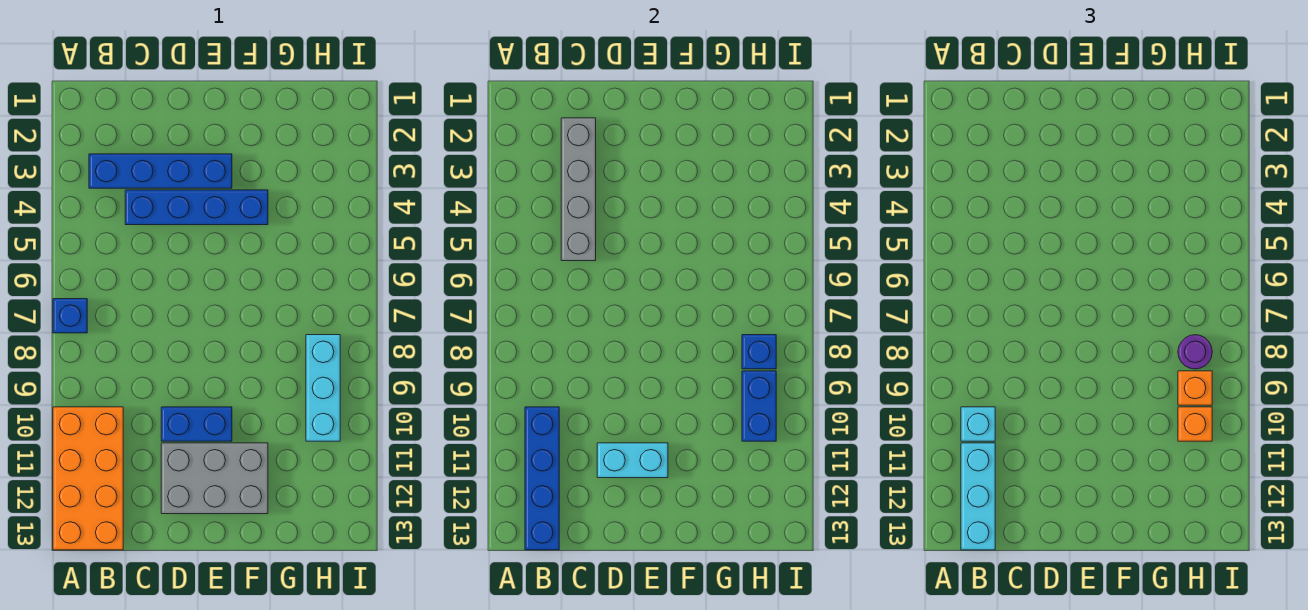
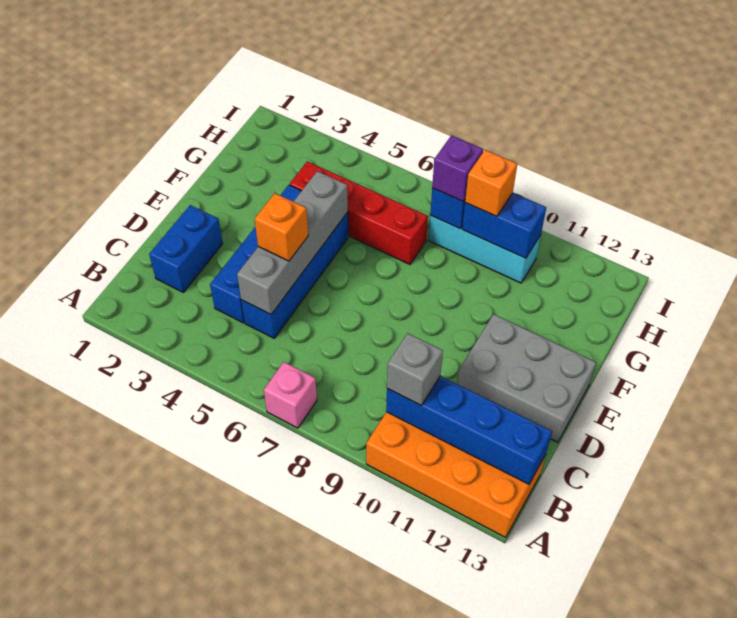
blue 1x1 brick [53,299,87,333] -> pink 1x1 brick [264,362,317,428]
blue 1x4 brick [89,154,232,188] -> blue 1x4 brick moved to [241,212,348,338]
cyan 1x1 brick [961,407,995,441] -> grey 1x1 brick [387,333,443,406]
cyan 1x3 brick [961,443,995,550] -> none
grey 1x4 brick [561,118,596,261] -> grey 1x4 brick turned to [237,171,348,314]
blue 1x2 brick [161,407,232,441] -> blue 1x2 brick moved to [149,205,223,292]
grey 2x3 brick [161,443,268,514] -> grey 2x3 brick turned to [457,314,596,442]
cyan 1x2 brick [597,443,668,478] -> none
none -> red 1x4 brick [290,161,428,264]
purple 1x1 round brick [1178,335,1212,369] -> purple 1x1 brick [432,135,483,202]
orange 1x1 brick [1178,407,1212,441] -> orange 1x1 brick moved to [255,193,308,261]

